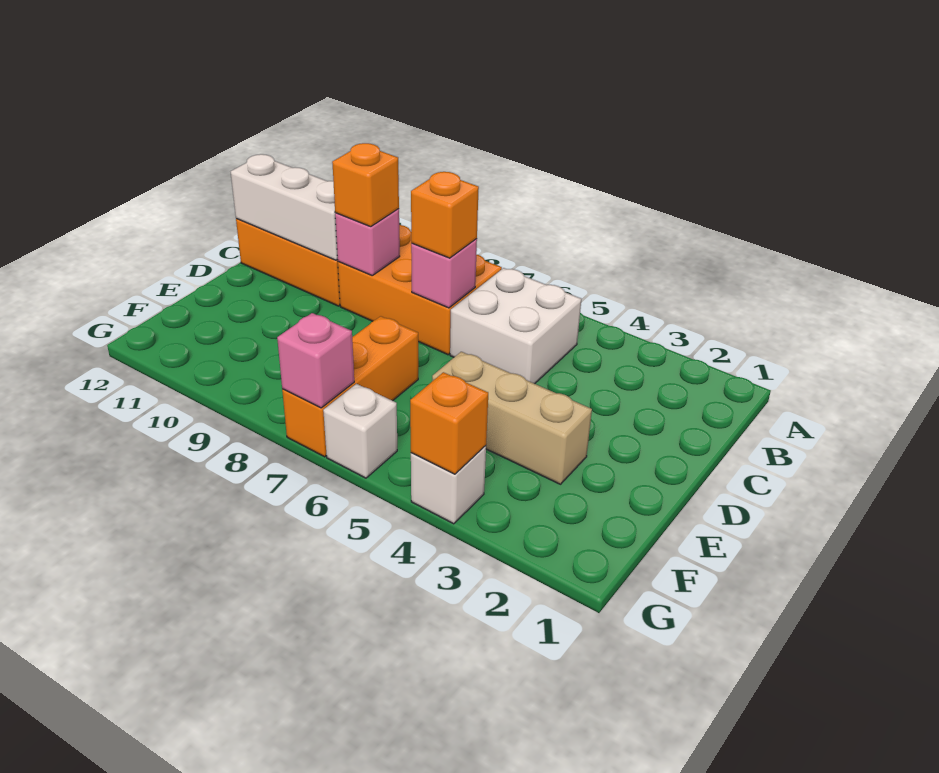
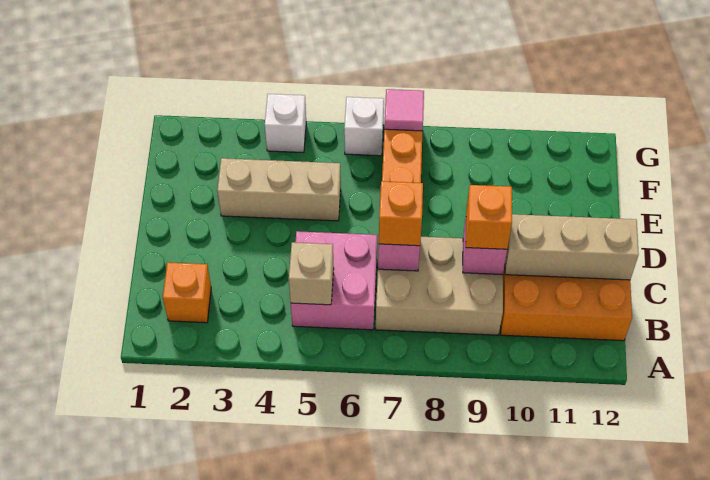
white 2x2 brick [450,268,581,384] -> pink 2x2 brick [291,231,377,330]
none -> tan 1x1 brick [289,242,334,305]
orange 2x3 brick [338,225,502,355] -> tan 2x3 brick [376,237,503,335]
white 1x3 brick [231,154,338,260] -> tan 1x3 brick [505,214,639,280]
orange 1x1 brick [410,372,488,474] -> orange 1x1 brick moved to [163,262,211,323]
pink 1x1 brick [277,313,354,408] -> pink 1x1 tile [384,89,424,131]

